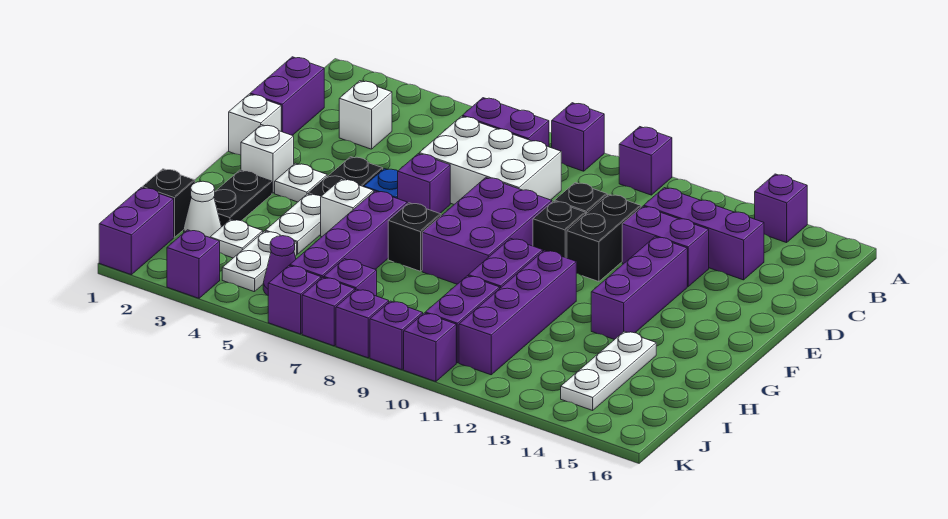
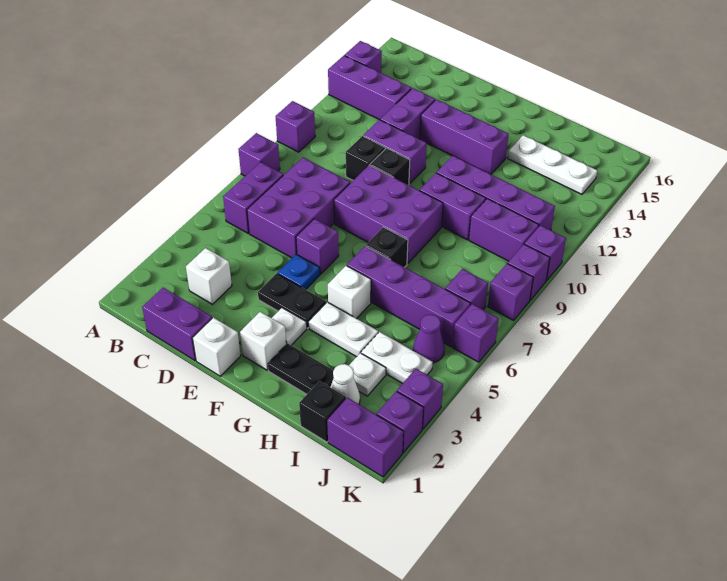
white 2x3 brick [419,116,561,204] -> purple 2x3 brick [247,157,350,258]
purple 1x3 brick [644,188,764,280] -> purple 1x3 brick turned to [328,55,412,120]
black 1x2 brick [567,194,641,282] -> purple 1x2 brick [363,120,427,184]
purple 1x1 brick [302,277,355,346] -> purple 1x1 brick moved to [377,391,424,453]

